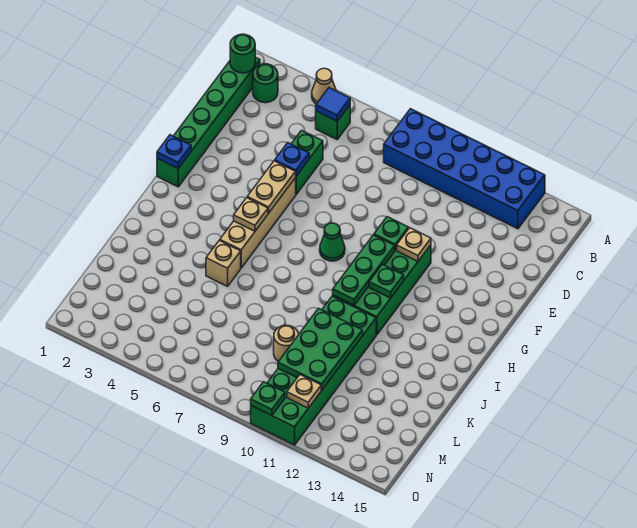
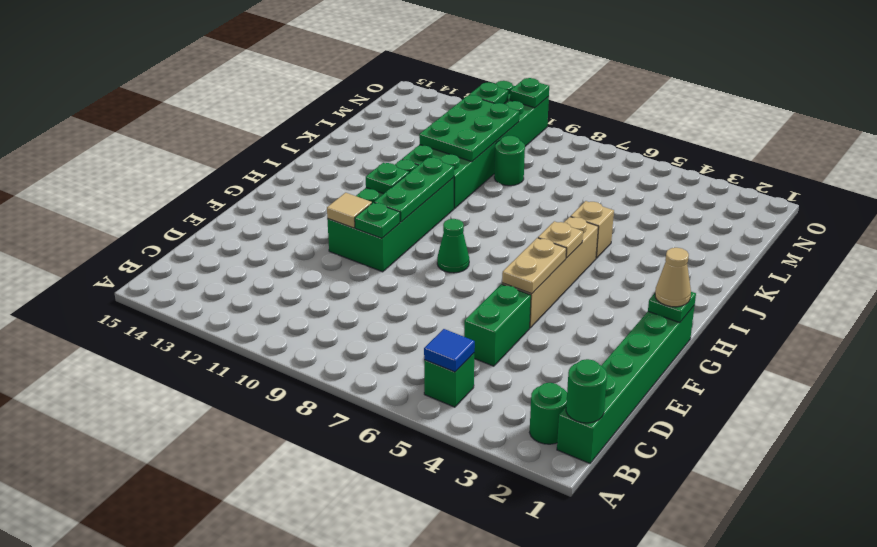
tan 1x1 cone [312,68,336,104] -> tan 1x1 cone moved to [655,248,691,307]
blue 2x6 brick [384,109,545,229] -> none
blue 1x1 plate [275,143,309,176] -> none
tan 1x1 plate [397,228,431,261] -> tan 1x1 tile [327,193,372,228]
blue 1x1 plate [157,135,191,168] -> green 1x1 plate [648,292,696,323]
tan 1x1 round brick [274,325,299,362] -> green 1x1 round brick [494,136,525,186]
tan 1x1 plate [287,375,321,408] -> green 1x1 plate [469,82,508,104]

